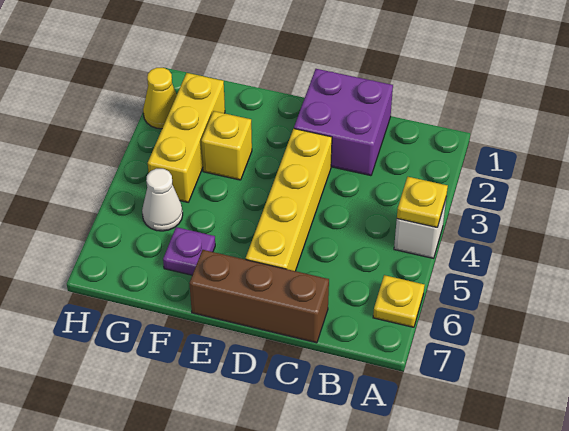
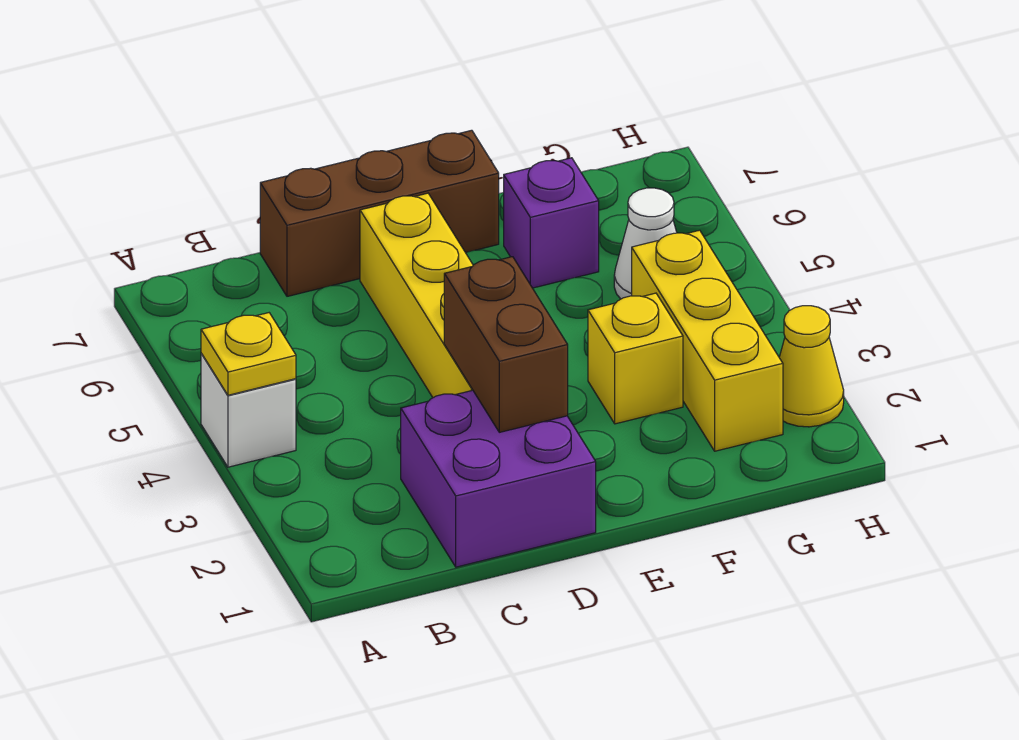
yellow 1x1 plate [373,275,425,327] -> none
none -> brown 1x2 brick [444,257,568,432]
purple 1x1 plate [163,227,215,275] -> purple 1x1 brick [504,158,599,288]

